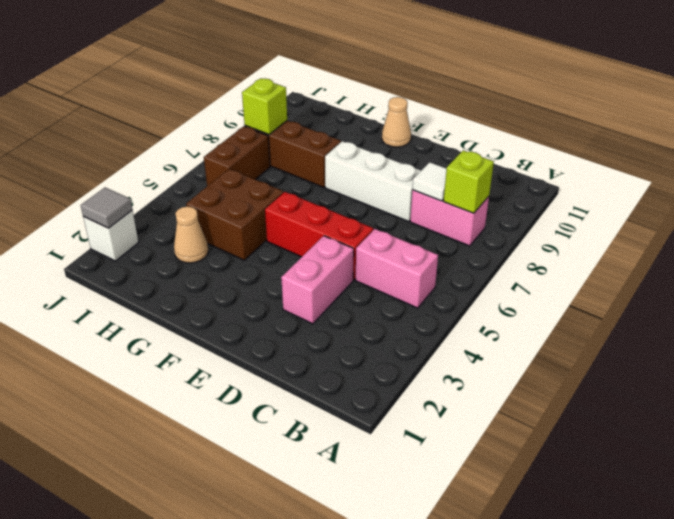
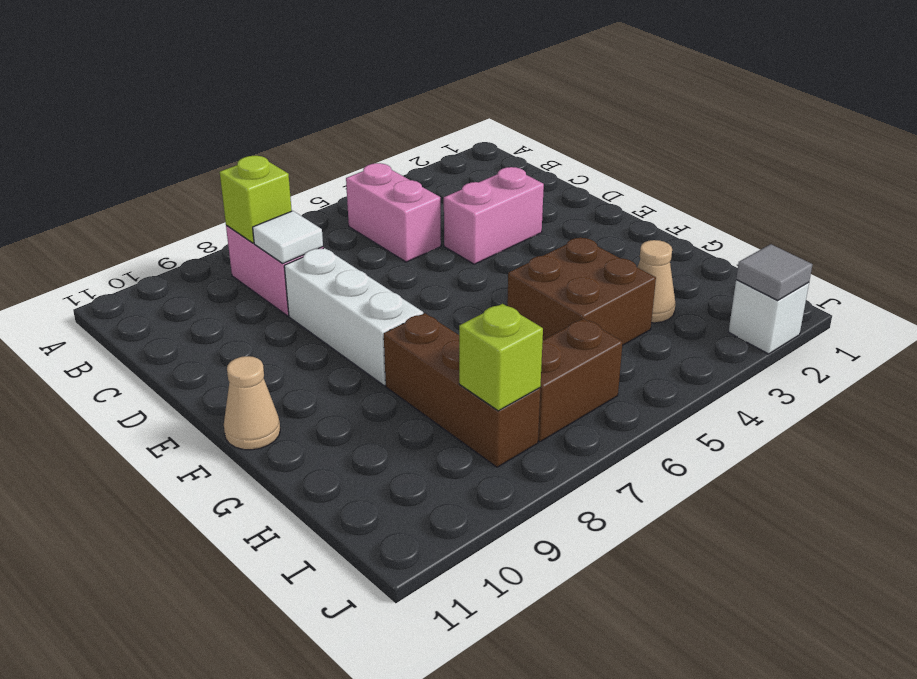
red 1x3 brick [265,192,373,280] -> none

